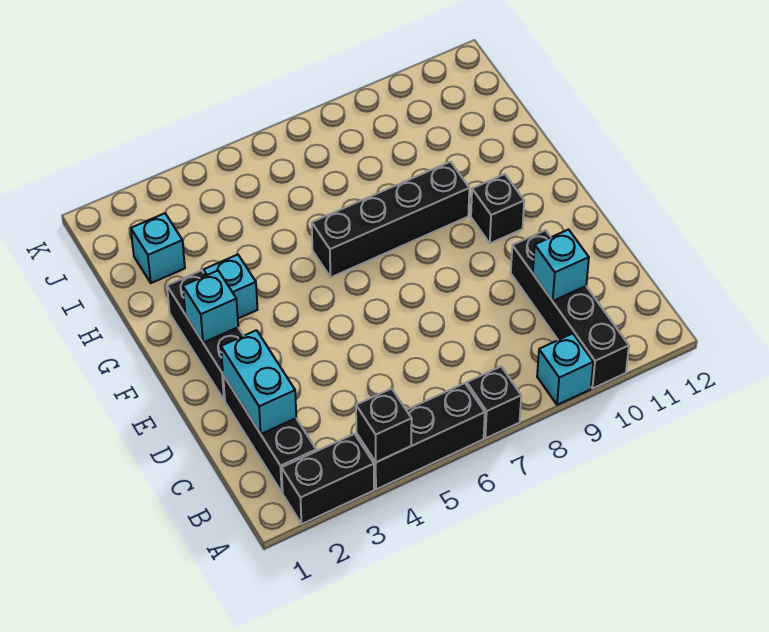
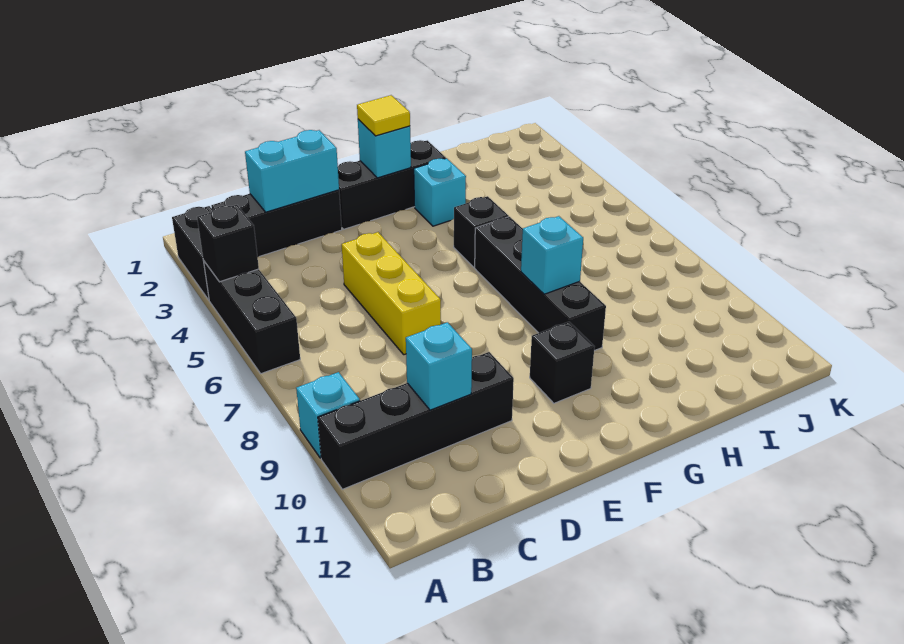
black 1x1 brick [467,367,521,438] -> black 1x1 brick moved to [454,196,509,267]
none -> yellow 1x3 brick [342,232,441,355]
none -> yellow 1x1 tile [357,95,410,136]
cyan 1x1 brick [131,213,185,283] -> cyan 1x1 brick moved to [521,216,583,294]

